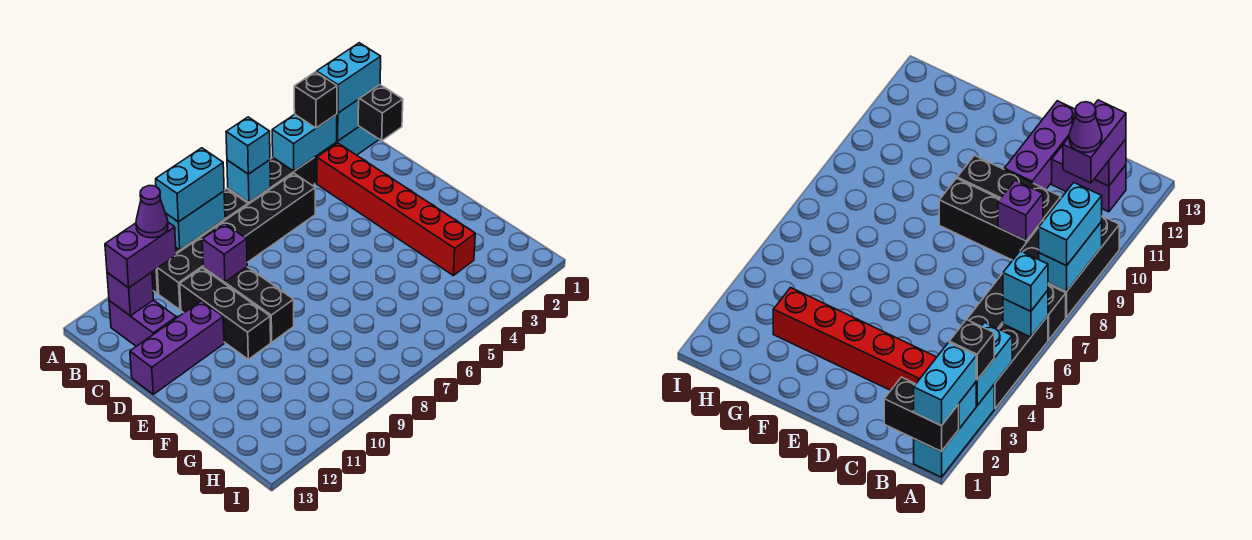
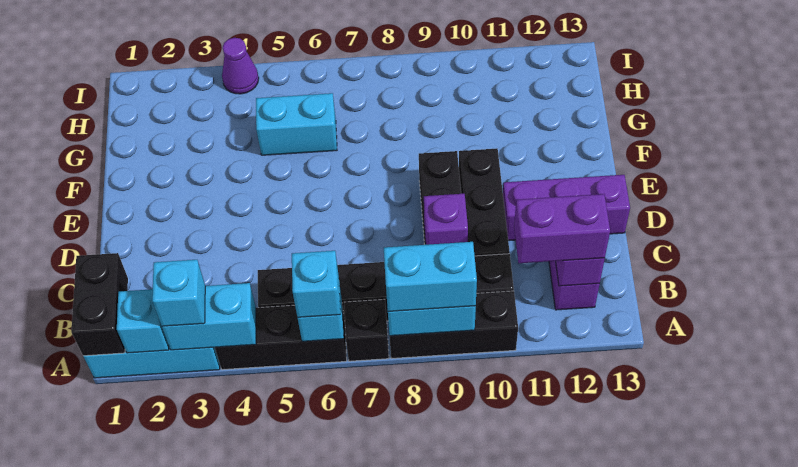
cyan 1x2 brick [317,43,381,113] -> cyan 1x2 brick moved to [256,93,337,155]
black 1x1 brick [294,72,337,128] -> cyan 1x1 brick [152,260,205,326]
red 1x6 brick [317,143,475,275] -> none
purple 1x1 cone [136,186,168,238] -> purple 1x1 cone moved to [222,38,259,94]

